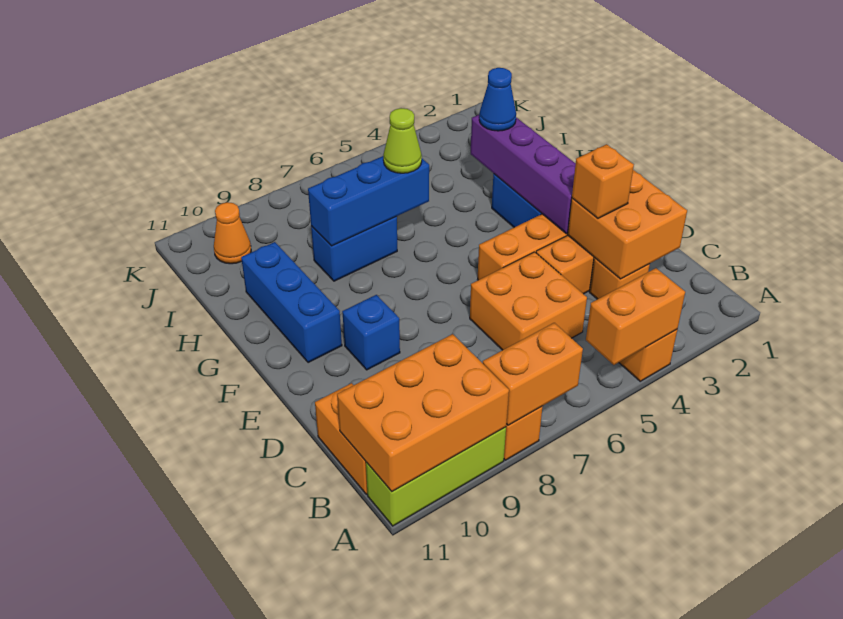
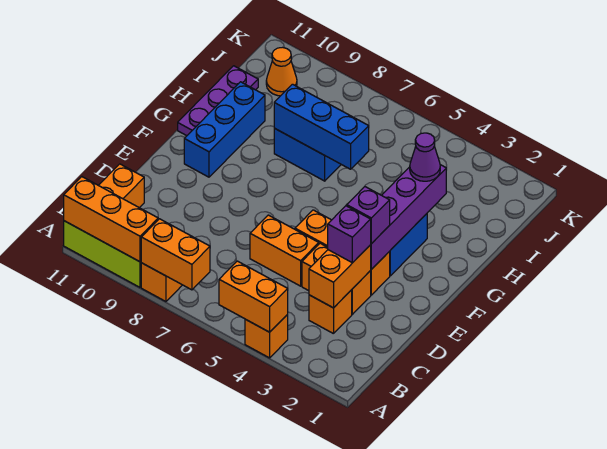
orange 2x3 brick [337,334,509,492] -> orange 1x3 brick [64,177,158,262]
orange 2x2 brick [567,170,687,279] -> orange 1x2 brick [309,245,371,308]
orange 2x2 brick [470,252,587,350] -> orange 1x2 brick [250,215,319,286]
orange 1x1 brick [572,144,634,218] -> purple 1x1 brick [328,206,371,263]
none -> purple 1x1 brick [347,187,390,244]
blue 1x1 brick [342,295,400,370] -> none
none -> purple 1x3 plate [178,66,258,136]
blue 1x1 cone [479,68,516,131] -> purple 1x1 cone [410,133,440,181]
lime 1x1 cone [383,108,422,173] -> none

